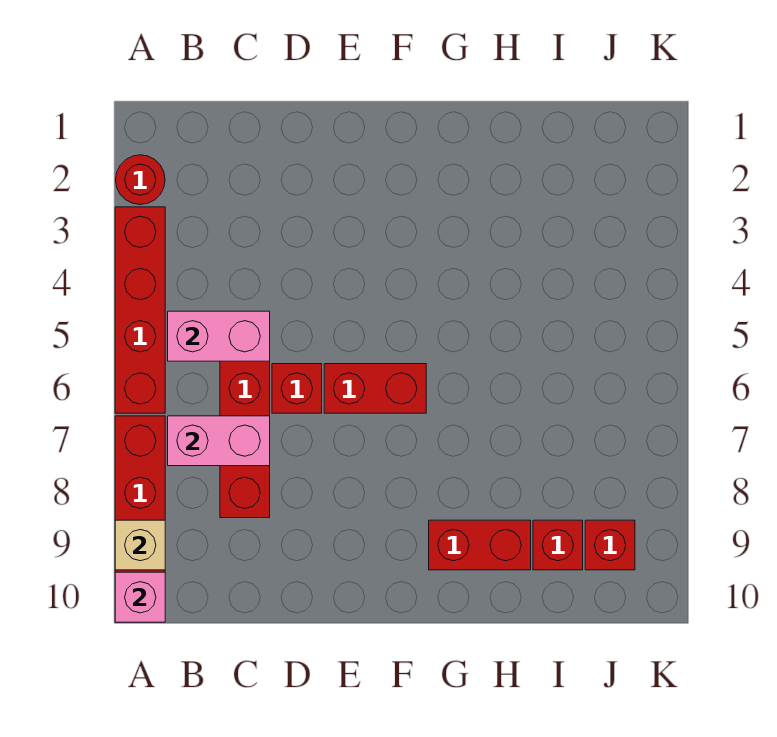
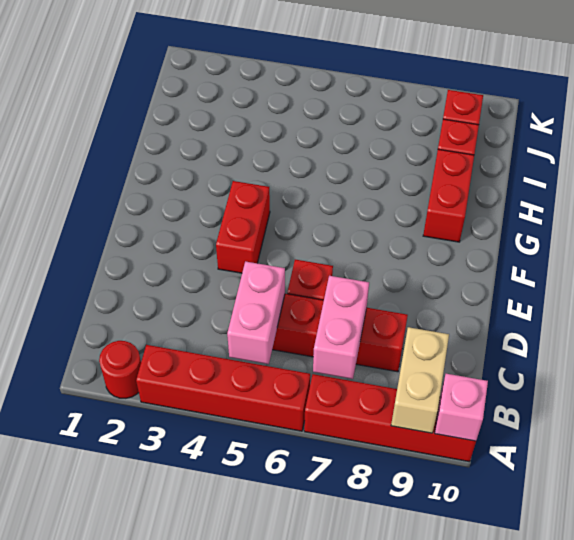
tan 1x1 brick [115,520,165,570] -> tan 1x2 brick [391,327,449,433]
red 1x2 brick [324,364,426,413] -> red 1x2 brick moved to [216,181,270,273]

